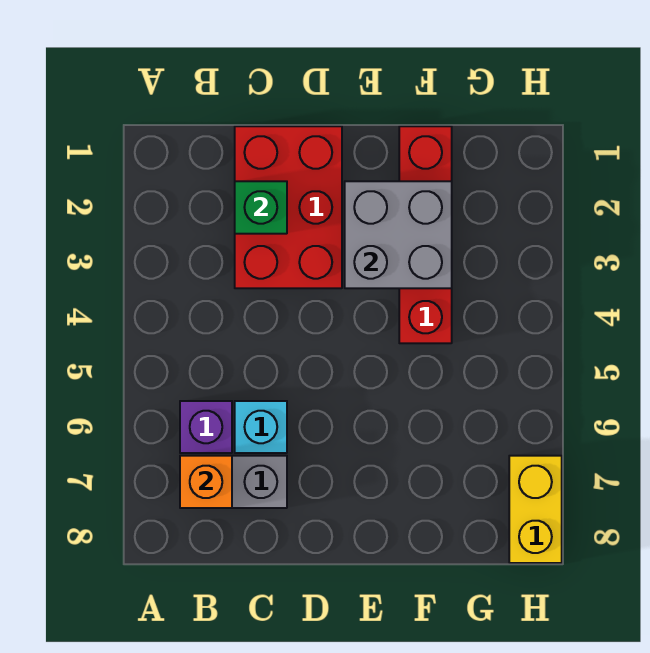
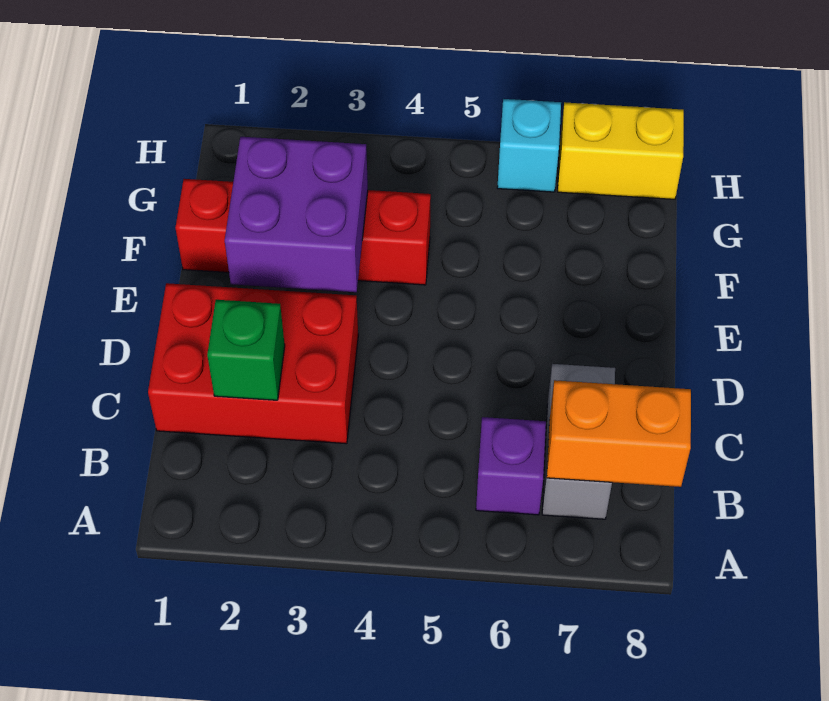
orange 1x1 brick [180,456,232,508] -> orange 1x2 brick [547,380,691,487]
cyan 1x1 brick [235,401,287,453] -> cyan 1x1 brick moved to [497,99,561,192]
grey 2x2 brick [345,181,452,288] -> purple 2x2 brick [225,137,368,292]

